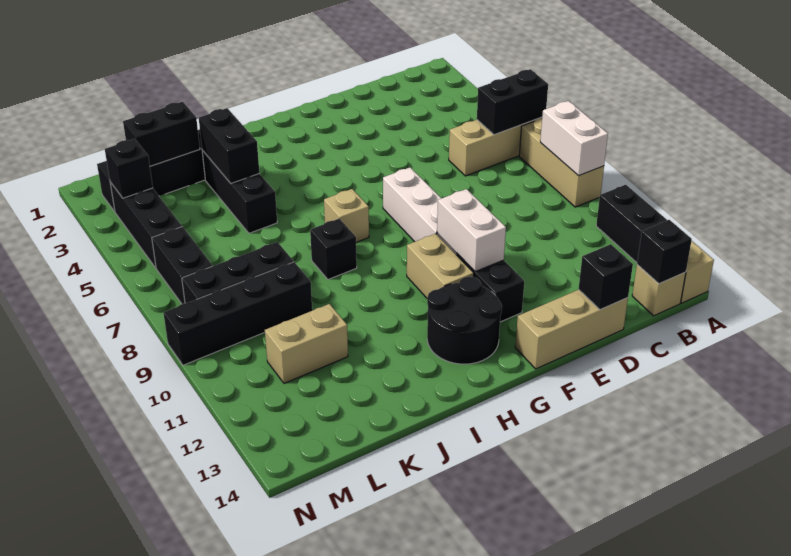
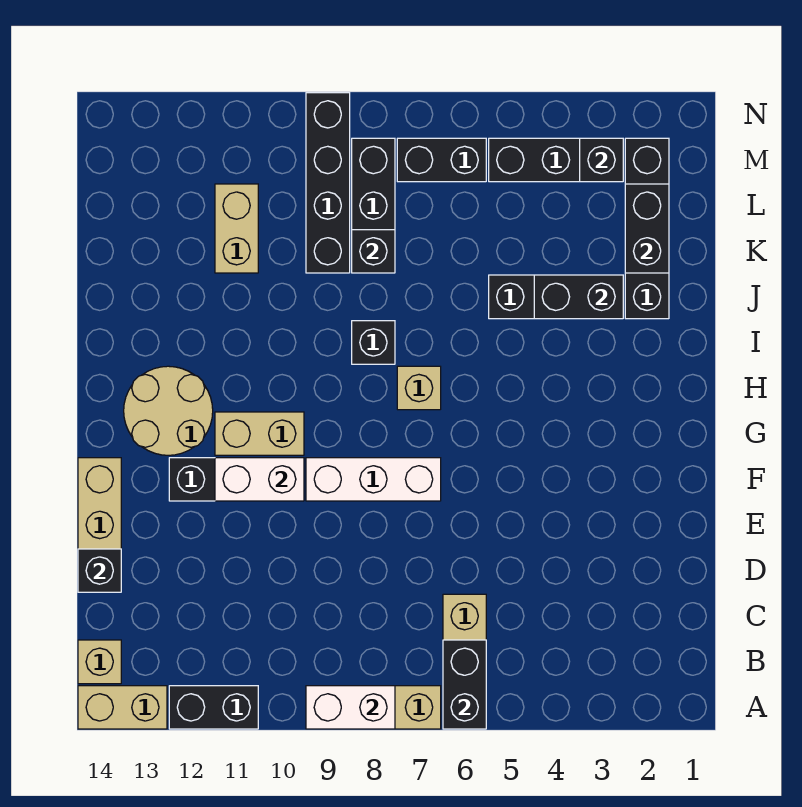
black 1x1 brick [637,220,692,284] -> black 1x1 brick moved to [352,230,395,273]
black 2x2 round brick [427,277,502,364] -> tan 2x2 round brick [124,366,213,455]

